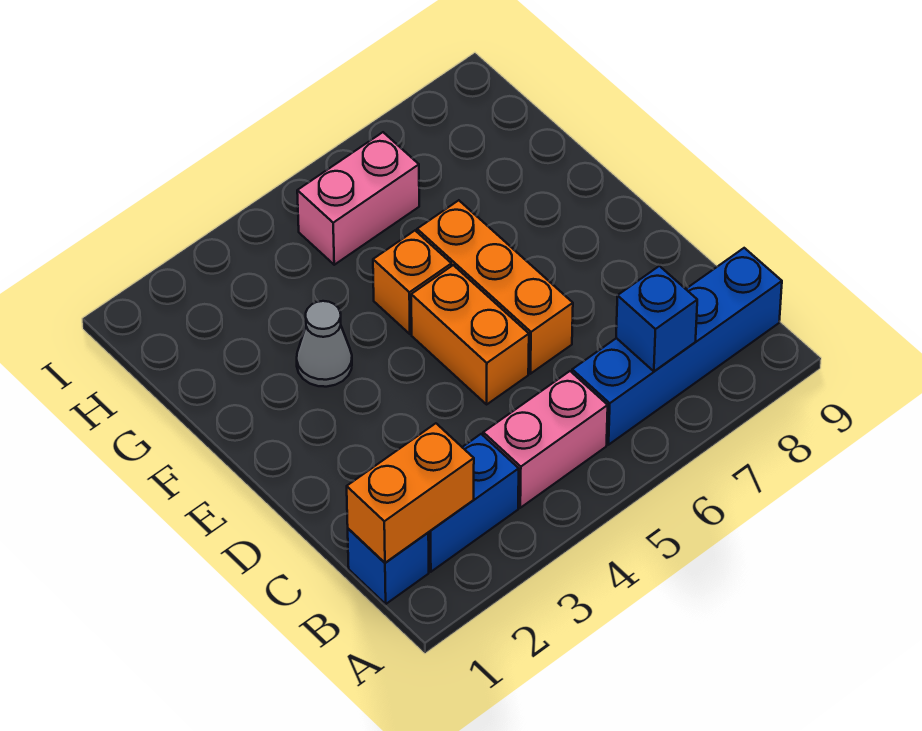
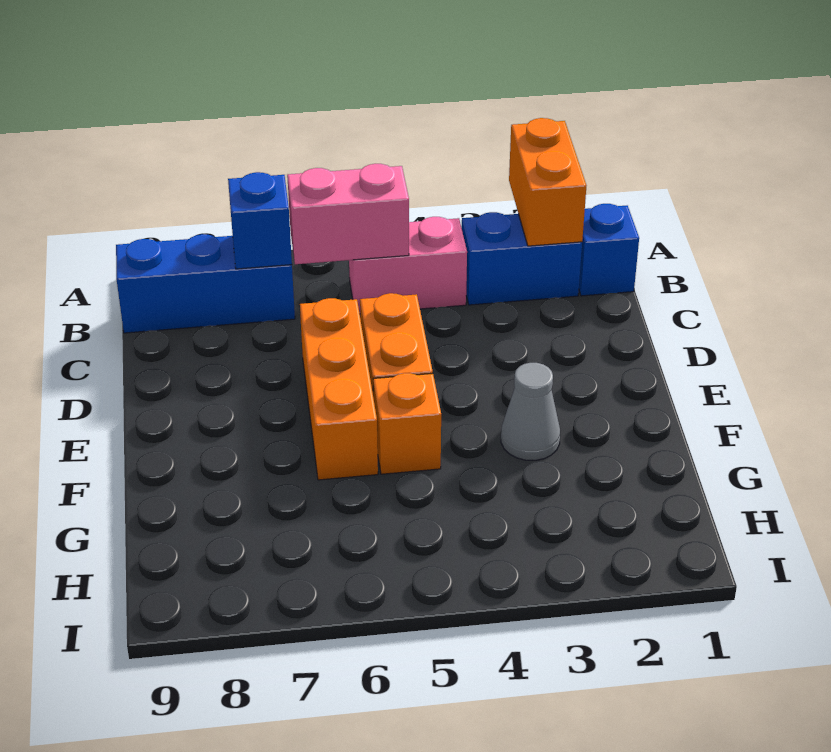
orange 1x2 brick [347,423,474,563] -> orange 1x2 brick turned to [509,118,587,246]
blue 1x4 brick [572,248,782,445] -> blue 1x3 brick [116,234,295,333]
pink 1x2 brick [297,132,419,265] -> pink 1x2 brick moved to [287,164,409,264]

